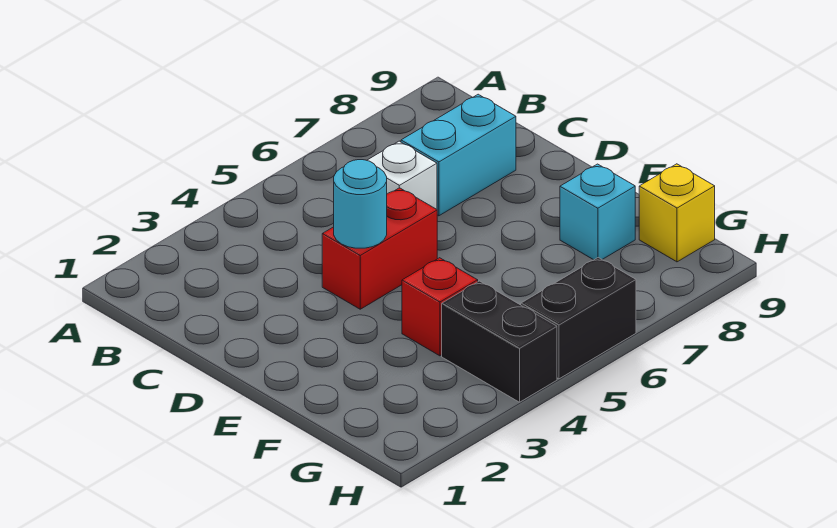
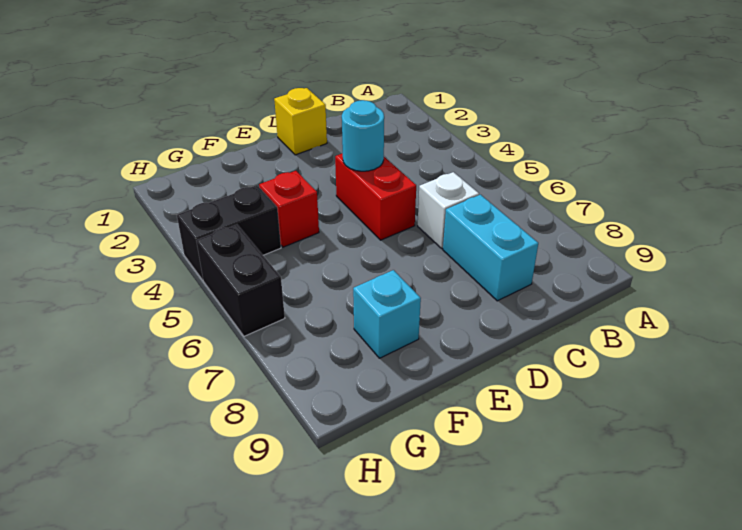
yellow 1x1 brick [639,164,715,262] -> yellow 1x1 brick moved to [274,88,327,155]

